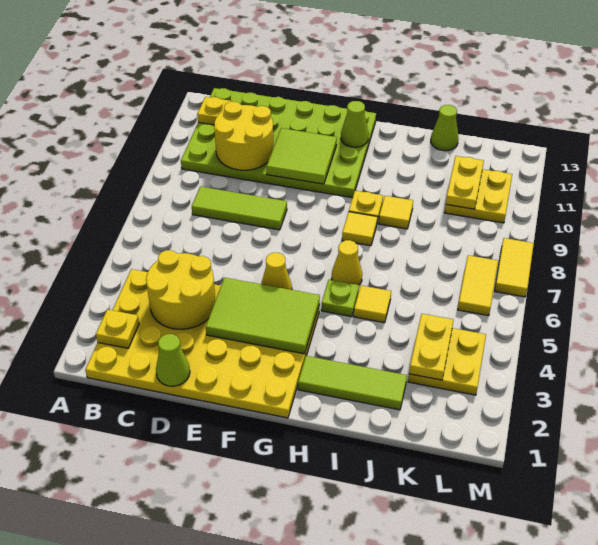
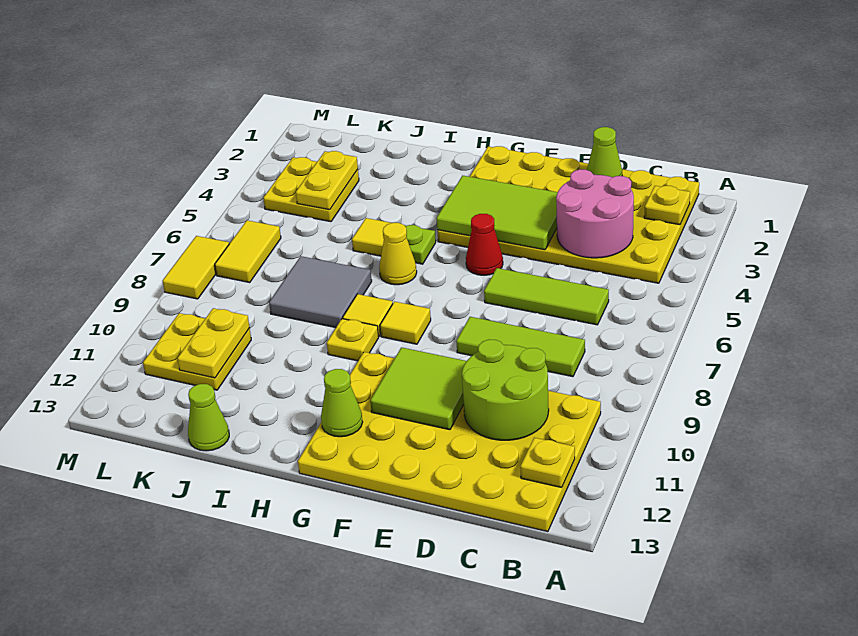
lime 4x6 plate [181,88,376,198] -> yellow 4x6 plate [298,352,601,532]
yellow 2x2 round brick [146,250,215,329] -> pink 2x2 round brick [556,169,634,258]
yellow 2x2 round brick [214,102,273,170] -> lime 2x2 round brick [462,340,549,440]
yellow 1x1 cone [261,253,292,290] -> red 1x1 cone [466,214,503,275]
lime 1x3 tile [298,356,407,410] -> lime 1x3 tile moved to [484,268,609,325]
none -> grey 2x2 tile [269,256,372,328]
yellow 1x1 tile [379,196,413,229] -> yellow 1x1 tile moved to [380,302,431,344]

